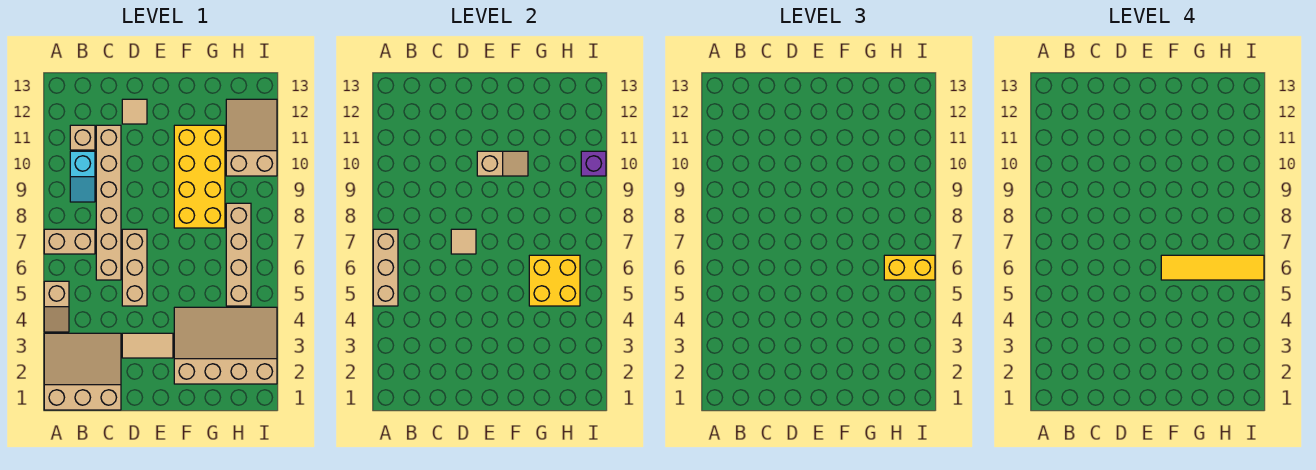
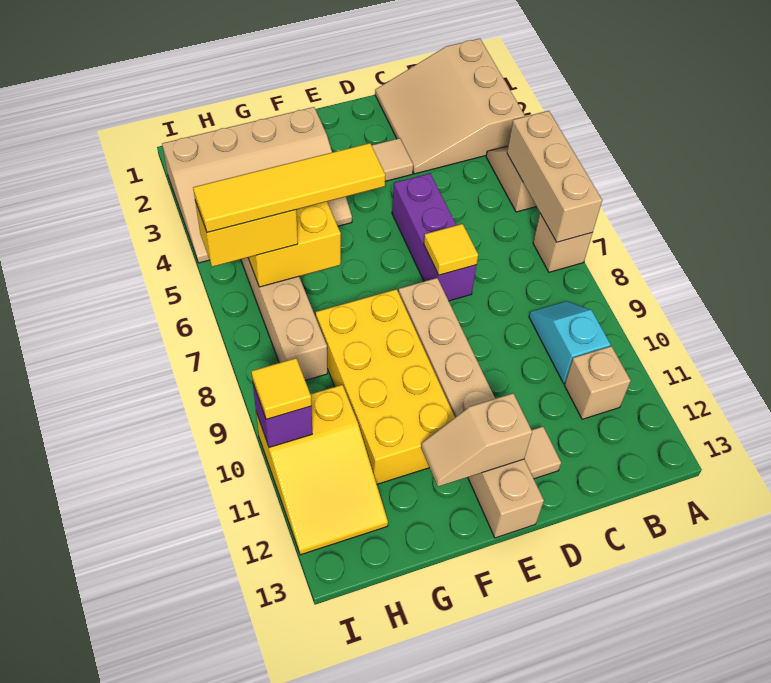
tan 3x3 slope [44,333,121,410] -> tan 3x3 slope turned to [375,39,525,174]
tan 1x2 brick [44,229,95,254] -> tan 1x1 brick [533,214,592,272]
tan 1x6 brick [96,125,121,280] -> tan 1x6 brick moved to [398,278,544,538]
tan 1x3 brick [122,229,147,306] -> purple 1x3 brick [392,173,477,301]
tan 1x1 tile [451,229,476,254] -> yellow 1x1 tile [424,224,478,275]
tan 1x2 slope [477,151,528,176] -> tan 1x2 slope moved to [421,393,532,487]
tan 2x3 slope [226,99,277,176] -> yellow 2x3 slope [256,385,388,555]
none -> yellow 1x1 tile [251,358,311,419]

